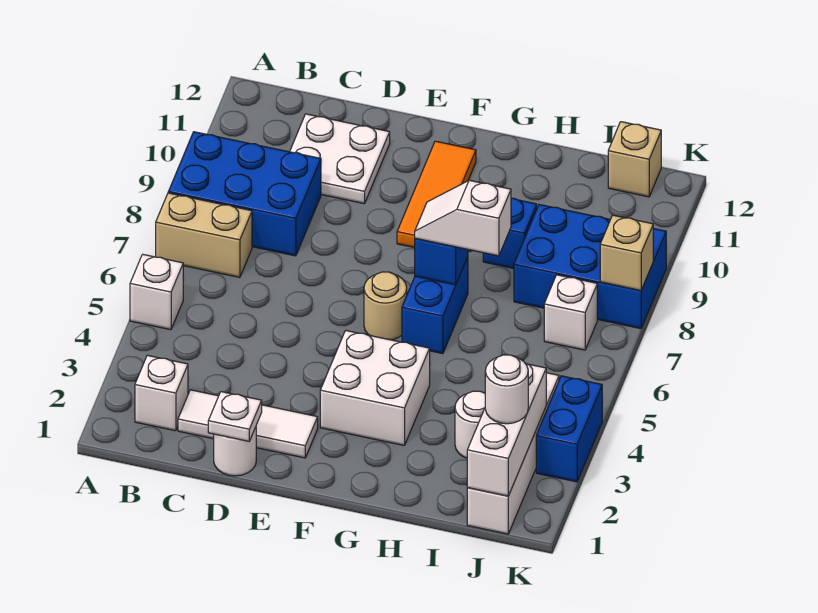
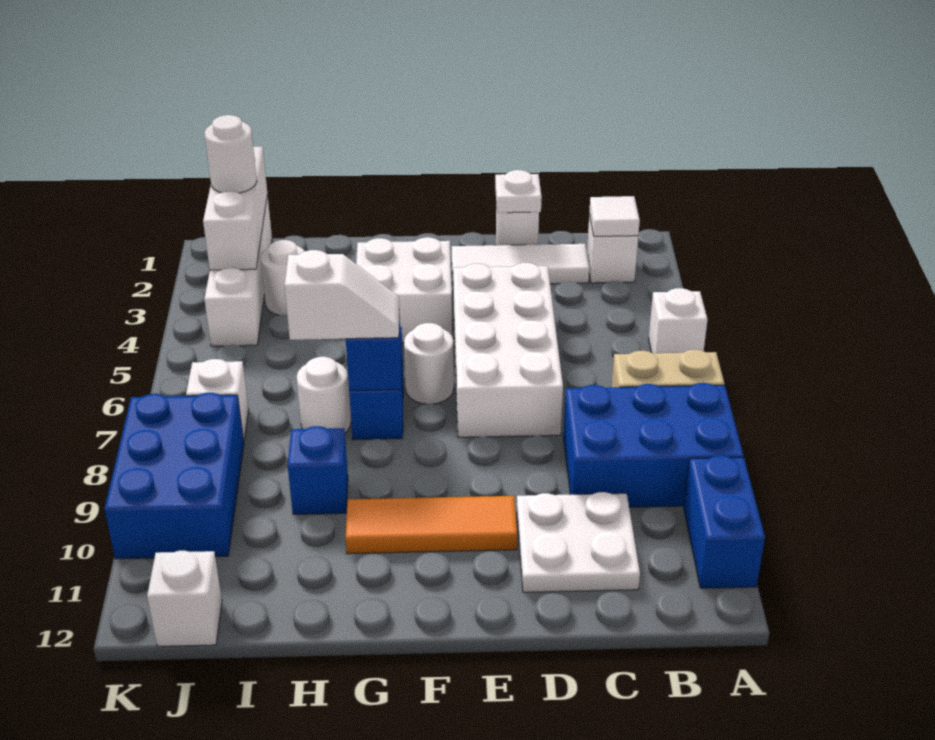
none -> white 1x1 tile [589,196,640,236]
none -> white 2x4 brick [453,263,563,437]
tan 1x1 round brick [364,272,407,340] -> white 1x1 round brick [404,323,454,404]
orange 1x3 tile [397,141,476,248] -> orange 1x3 tile turned to [346,496,517,554]
none -> white 1x1 round brick [297,357,351,433]
blue 2x3 brick [514,205,666,329] -> blue 2x3 brick turned to [104,393,244,559]
tan 1x1 brick [608,122,661,197] -> white 1x1 brick [147,551,222,646]
blue 1x2 brick [536,376,602,482] -> blue 1x2 brick moved to [684,456,765,588]
tan 1x1 brick [600,215,653,290] -> none

